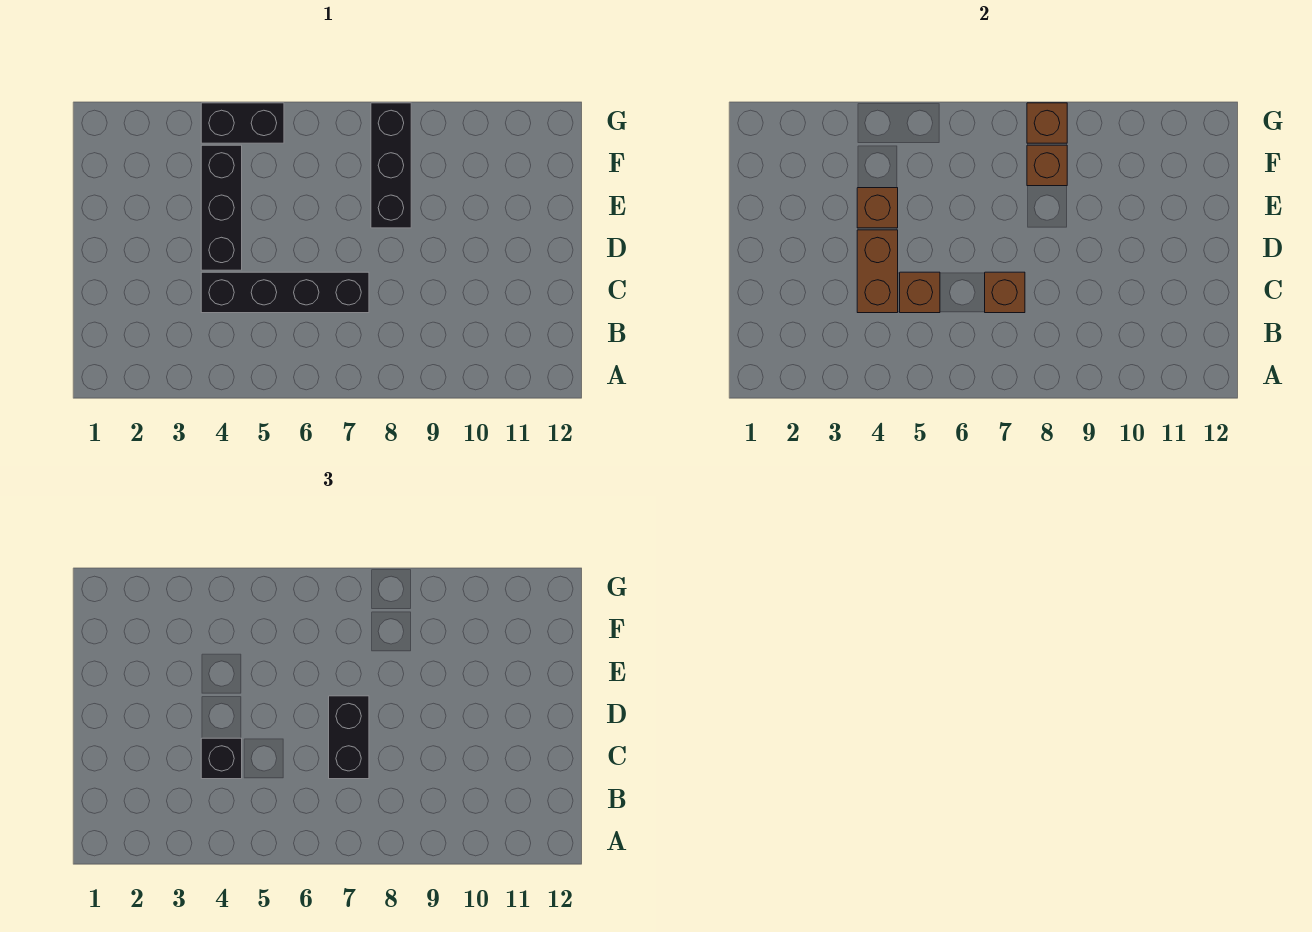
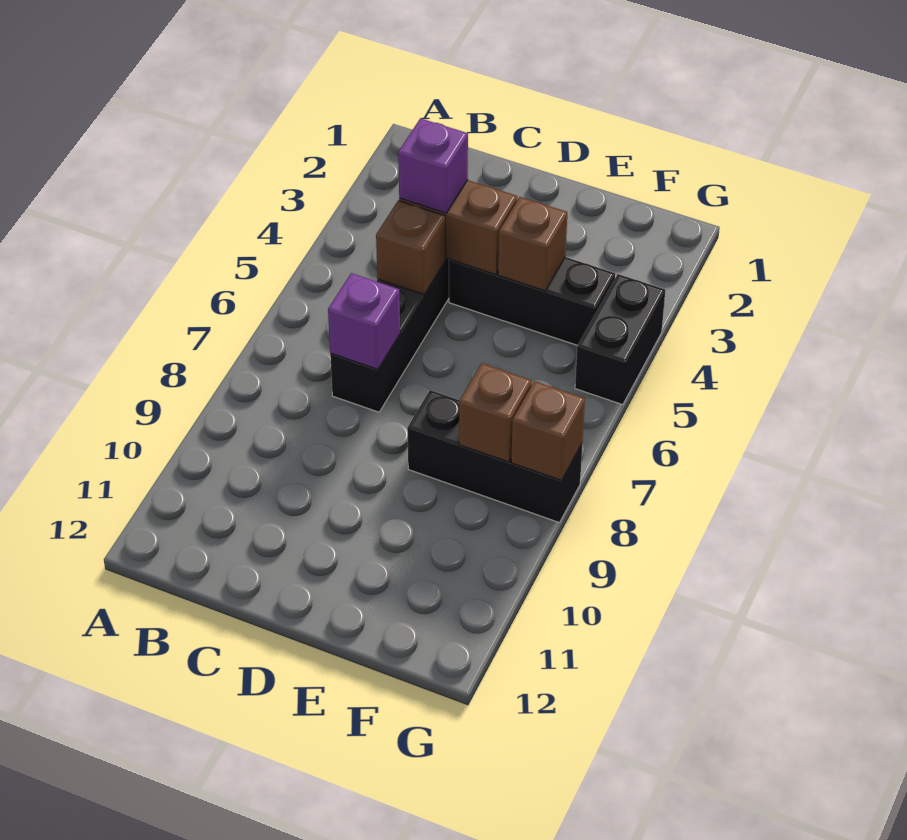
black 1x1 brick [201,738,242,779] -> purple 1x1 brick [398,118,468,213]
brown 1x1 brick [985,272,1025,313] -> purple 1x1 brick [328,273,400,369]
black 1x2 brick [329,696,369,779] -> none

